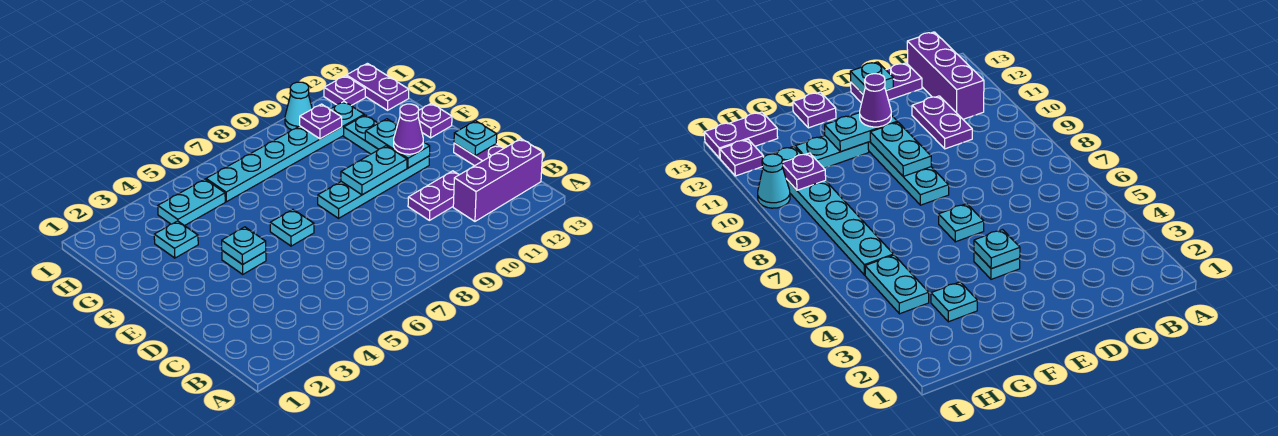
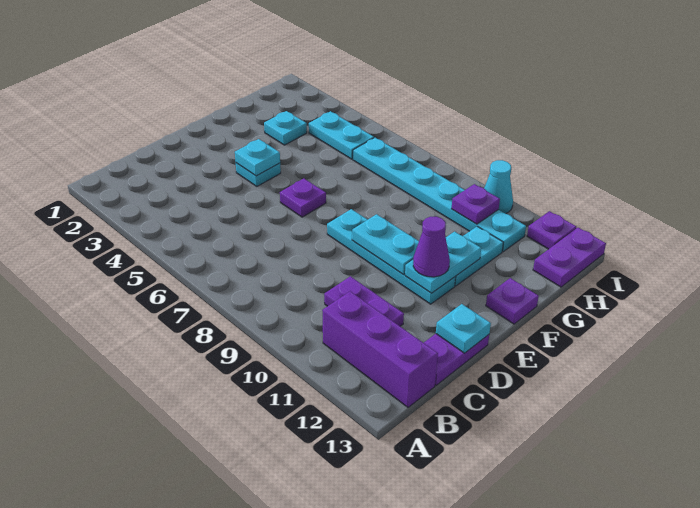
cyan 1x1 plate [270,209,314,246] -> purple 1x1 plate [280,178,326,217]

